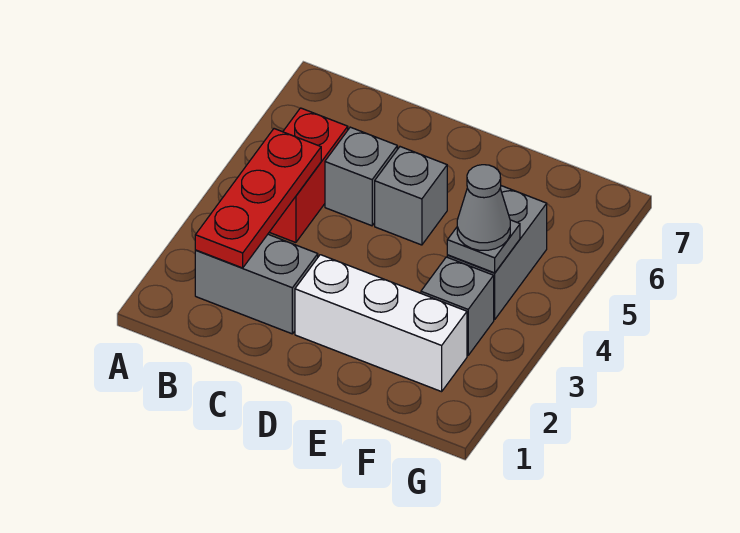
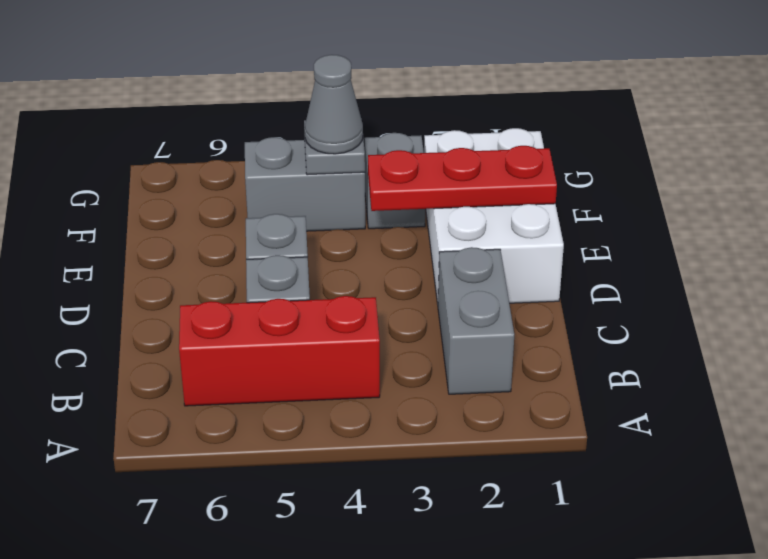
red 1x3 plate [195,129,321,268] -> red 1x3 plate moved to [368,146,557,211]
red 1x2 brick [269,108,348,243] -> red 1x3 brick [179,296,380,406]
white 1x3 brick [295,255,467,392] -> white 2x3 brick [424,128,564,304]

